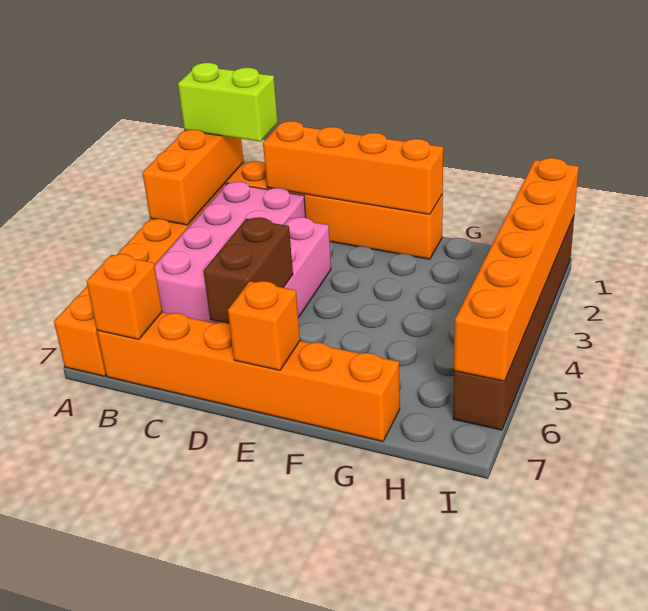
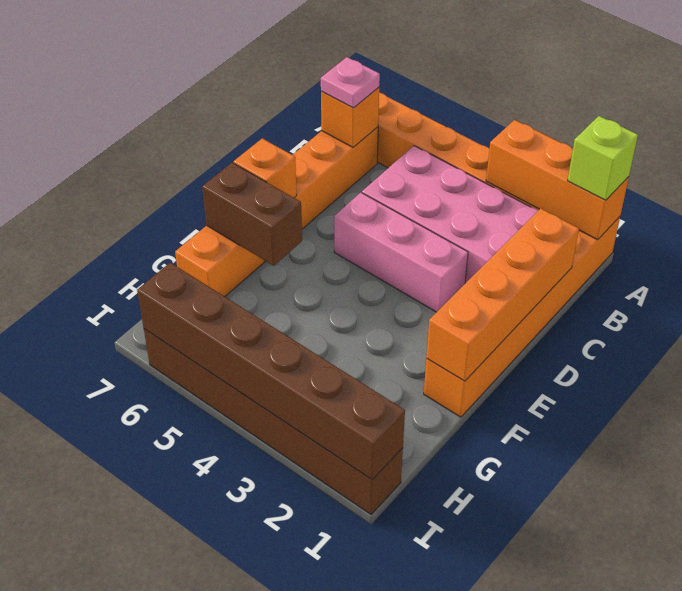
lime 1x2 brick [178,63,278,142] -> lime 1x1 brick [568,116,638,200]
none -> pink 1x1 plate [321,57,380,108]
brown 1x2 brick [203,217,293,324] -> brown 1x2 brick moved to [202,163,302,266]
orange 1x6 brick [454,158,579,381] -> brown 1x6 brick [137,263,405,480]

